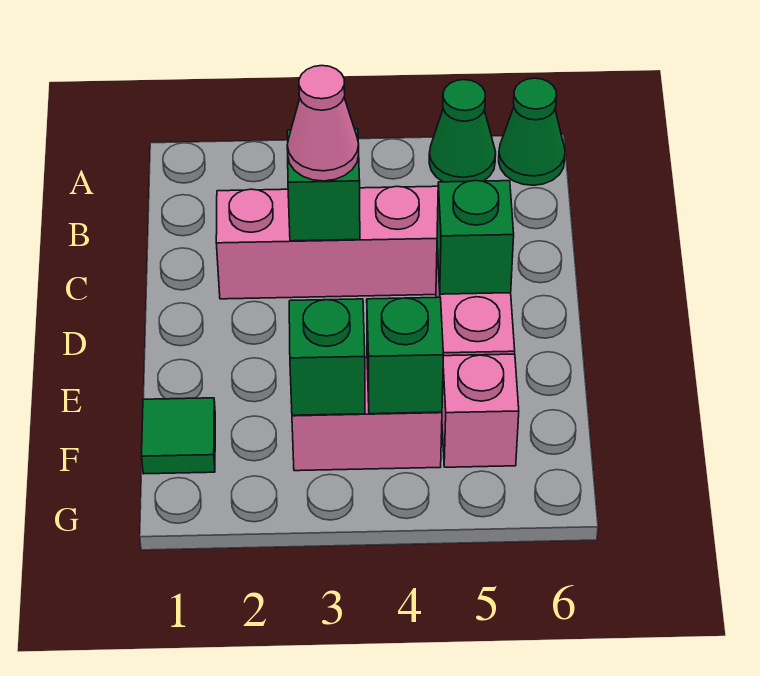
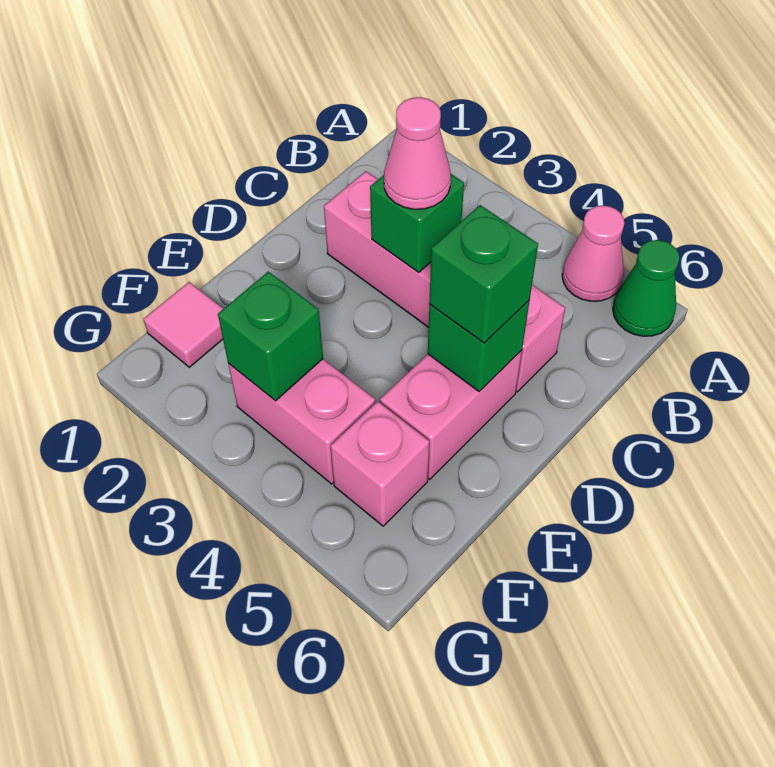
green 1x1 cone [429,80,496,182] -> pink 1x1 cone [562,205,624,301]
green 1x1 tile [142,398,215,474] -> pink 1x1 tile [144,282,223,367]
green 1x1 brick [367,297,443,414] -> green 1x1 brick moved to [429,205,538,343]

